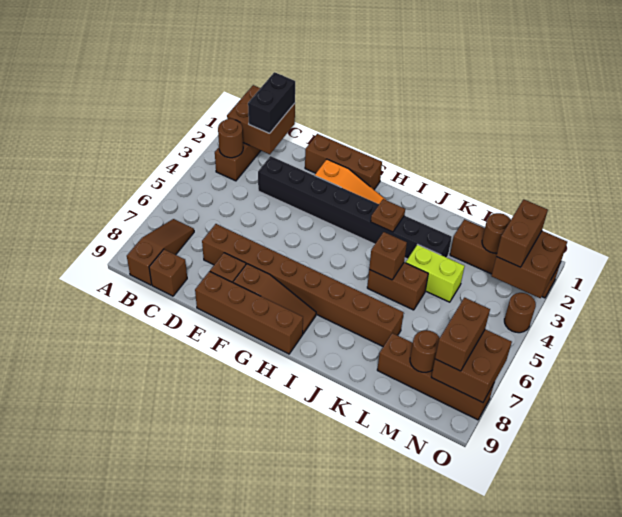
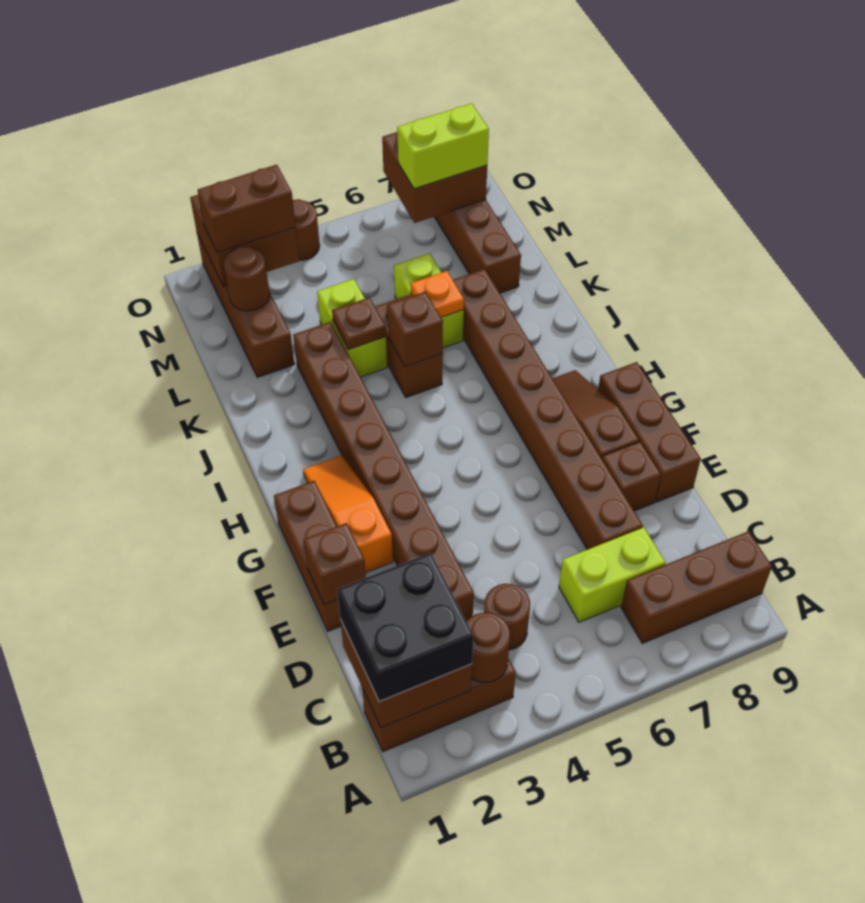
brown 1x3 slope [127,219,194,285] -> brown 1x3 brick [621,531,772,643]
black 1x2 brick [248,72,295,133] -> black 2x2 brick [337,553,473,702]
none -> lime 1x2 brick [559,527,666,622]
brown 1x1 brick [149,249,187,296] -> brown 1x1 brick moved to [303,523,366,605]
black 1x8 brick [258,156,452,259] -> brown 1x8 brick [293,322,474,621]
brown 1x4 brick [195,271,303,354] -> brown 1x3 brick [598,362,701,502]
brown 1x1 plate [371,199,405,232] -> brown 1x1 plate moved to [332,297,386,350]
none -> lime 1x2 brick [394,253,464,348]
none -> orange 1x1 plate [410,271,464,317]
brown 1x1 round brick [410,330,440,372] -> brown 1x1 round brick moved to [484,584,530,650]
brown 1x2 brick [435,298,490,371] -> lime 1x2 brick [397,103,489,189]

